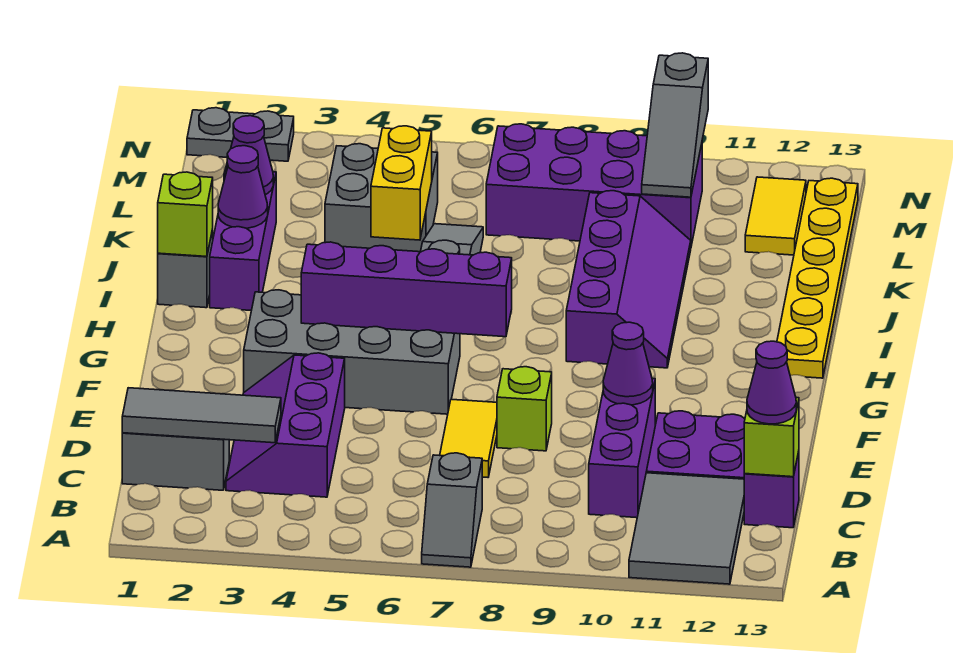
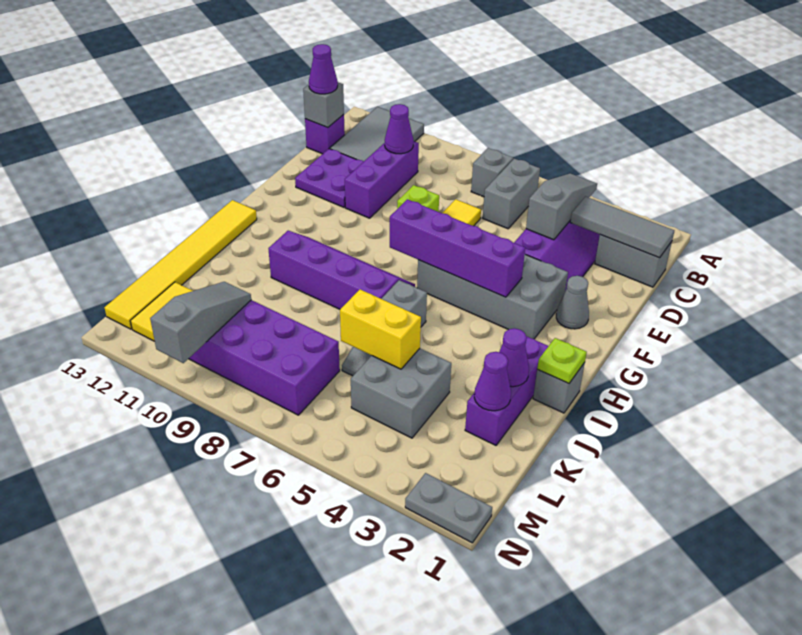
none -> grey 1x3 slope [526,173,597,240]
none -> grey 1x2 brick [483,159,540,229]
lime 1x1 brick [744,397,799,477] -> grey 1x1 brick [303,82,344,128]
purple 1x1 cone [603,322,653,405] -> purple 1x1 cone moved to [385,104,413,154]
none -> grey 1x1 cone [556,276,589,329]
purple 2x4 slope [566,191,691,368] -> purple 2x4 slope turned to [268,231,415,309]
yellow 1x6 plate [777,178,858,378] -> yellow 1x6 tile [104,200,257,329]
lime 1x1 brick [158,172,213,257] -> lime 1x1 plate [537,338,587,383]
yellow 1x2 brick [371,126,432,240] -> yellow 1x2 brick turned to [340,290,421,369]

